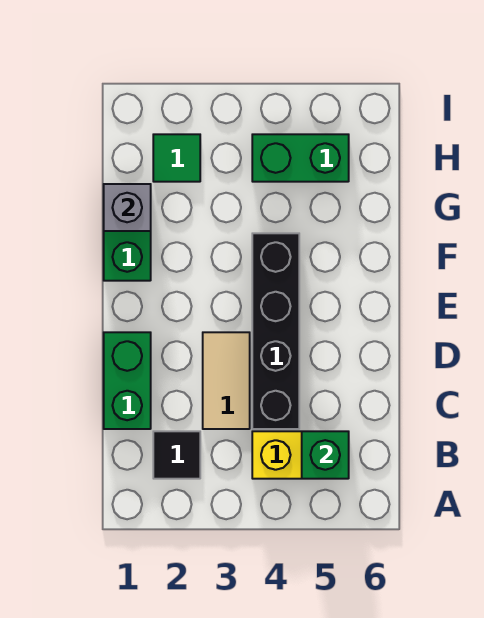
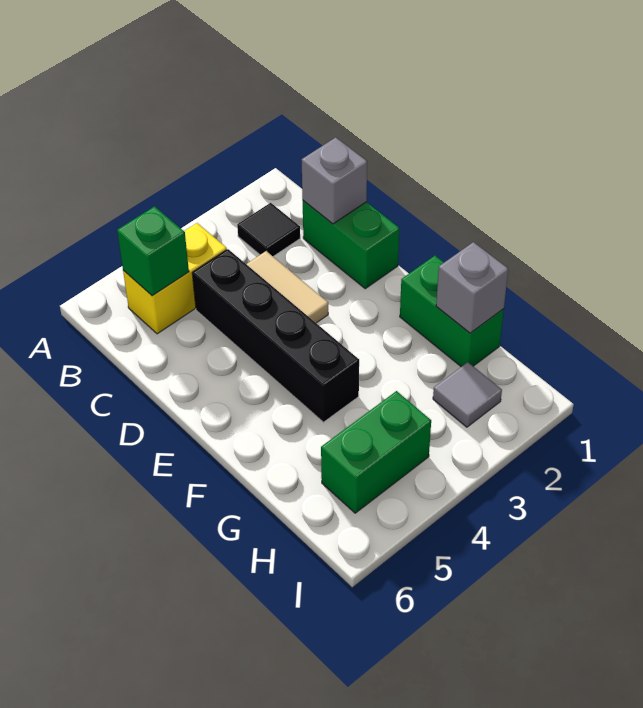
none -> grey 1x1 brick [302,137,367,224]
green 1x1 tile [153,134,200,182] -> grey 1x1 tile [433,362,502,427]

